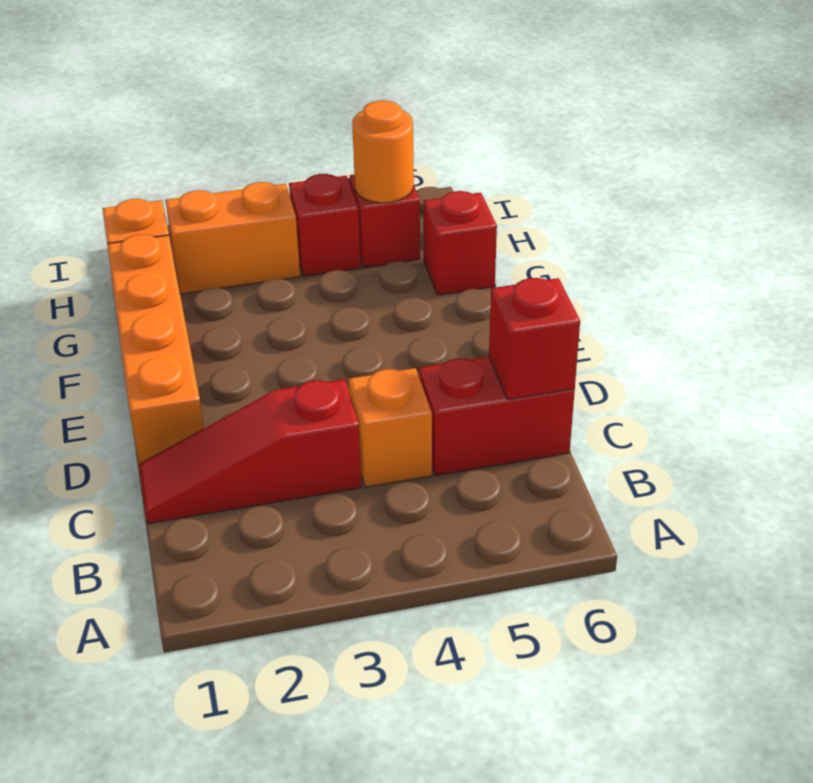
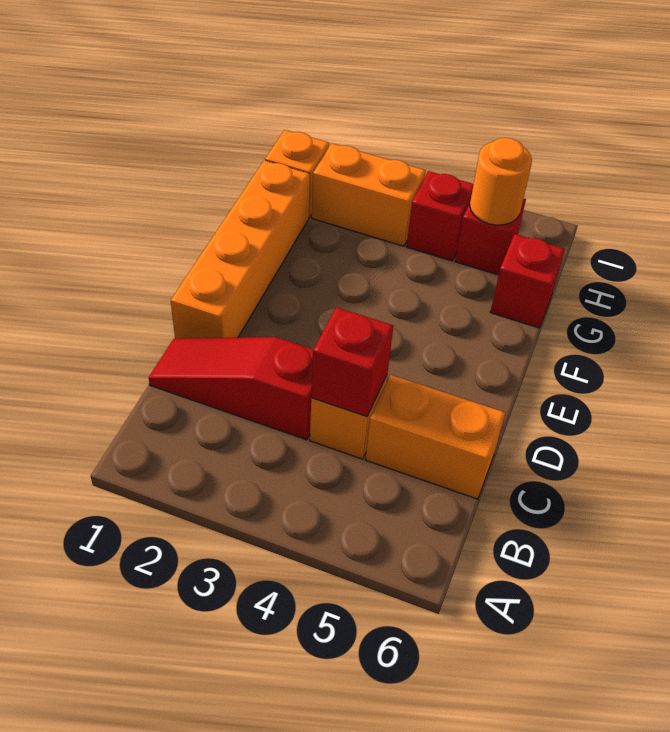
red 1x2 brick [419,357,575,475] -> orange 1x2 brick [366,375,505,499]
red 1x1 brick [489,278,580,400] -> red 1x1 brick moved to [311,307,393,416]

